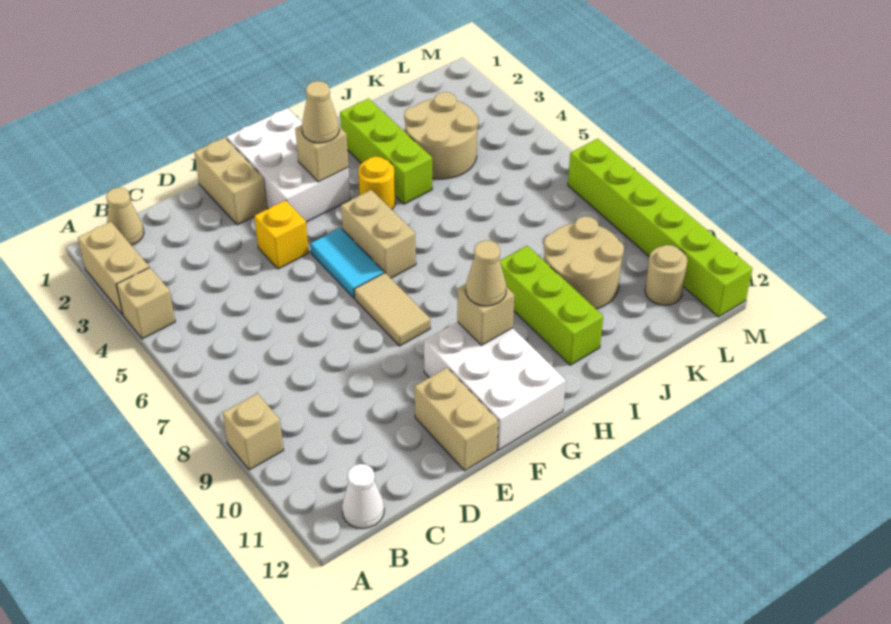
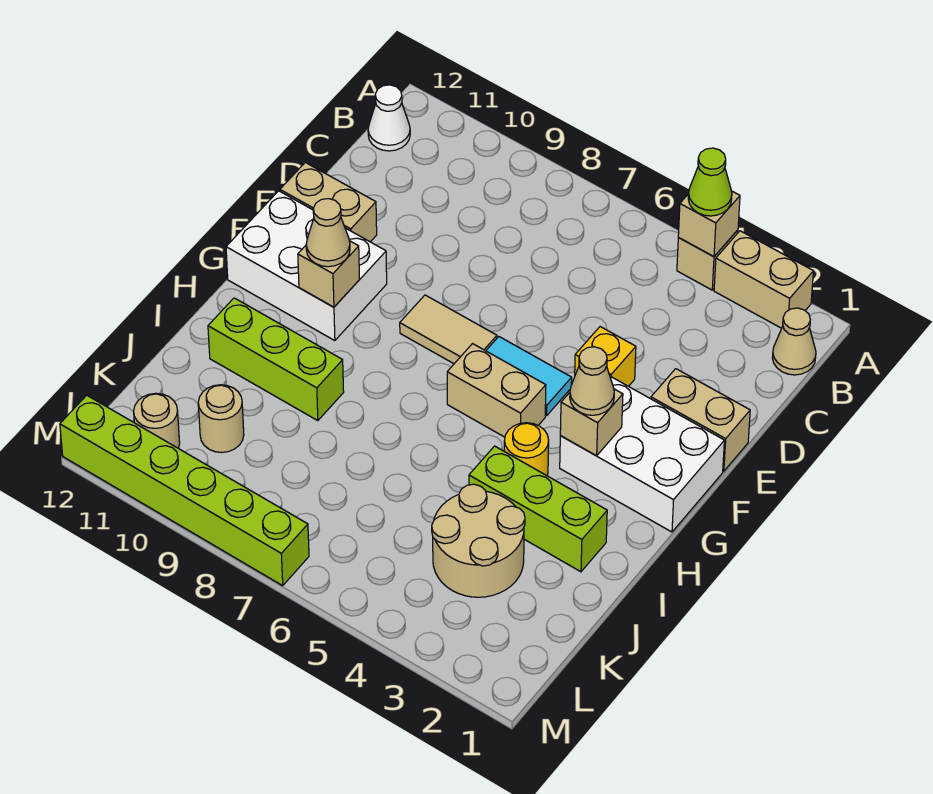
none -> lime 1x1 cone [688,148,732,216]
tan 1x1 brick [223,393,284,470] -> tan 1x1 brick moved to [678,191,740,257]
tan 2x2 round brick [544,216,624,309] -> tan 1x1 round brick [198,385,244,453]

